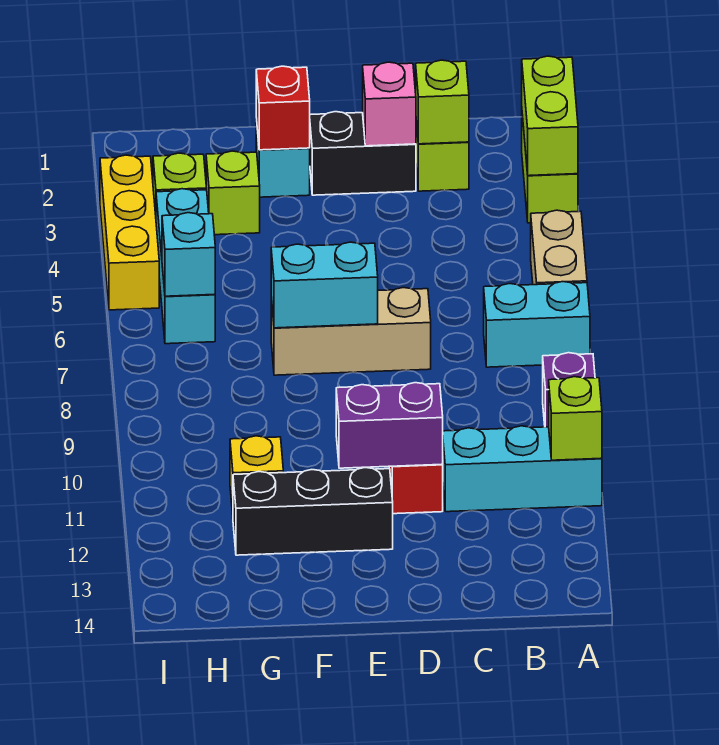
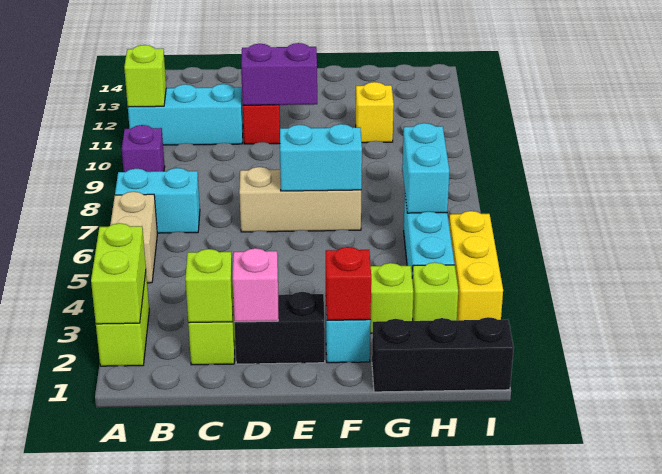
black 1x3 brick [233,467,393,555] -> black 1x3 brick moved to [372,317,514,392]
cyan 1x1 brick [162,213,215,296] -> cyan 1x2 brick [402,123,449,213]

